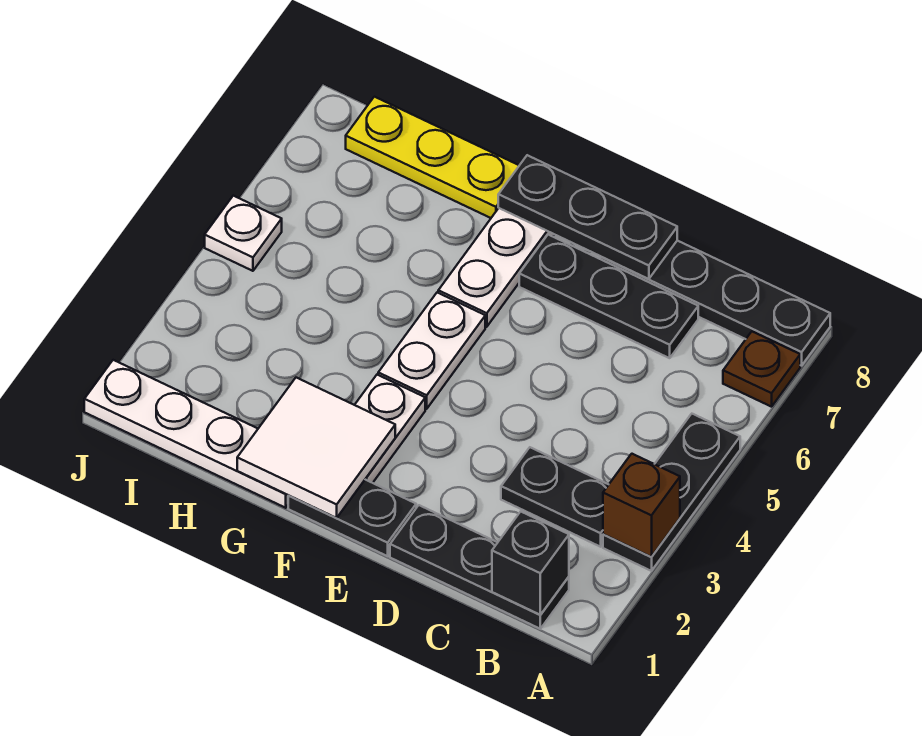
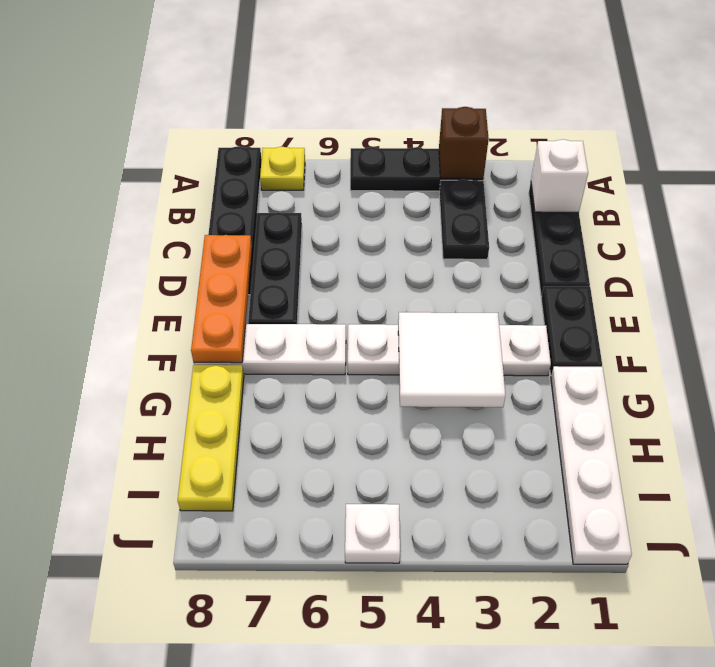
brown 1x1 plate [723,332,800,407] -> yellow 1x1 plate [260,147,305,190]
black 1x1 brick [492,512,569,615] -> white 1x1 brick [531,139,588,212]
black 1x3 plate [498,155,677,279] -> orange 1x3 plate [191,235,252,363]
white 2x2 tile [237,378,395,518] -> white 2x2 tile moved to [398,312,505,407]

